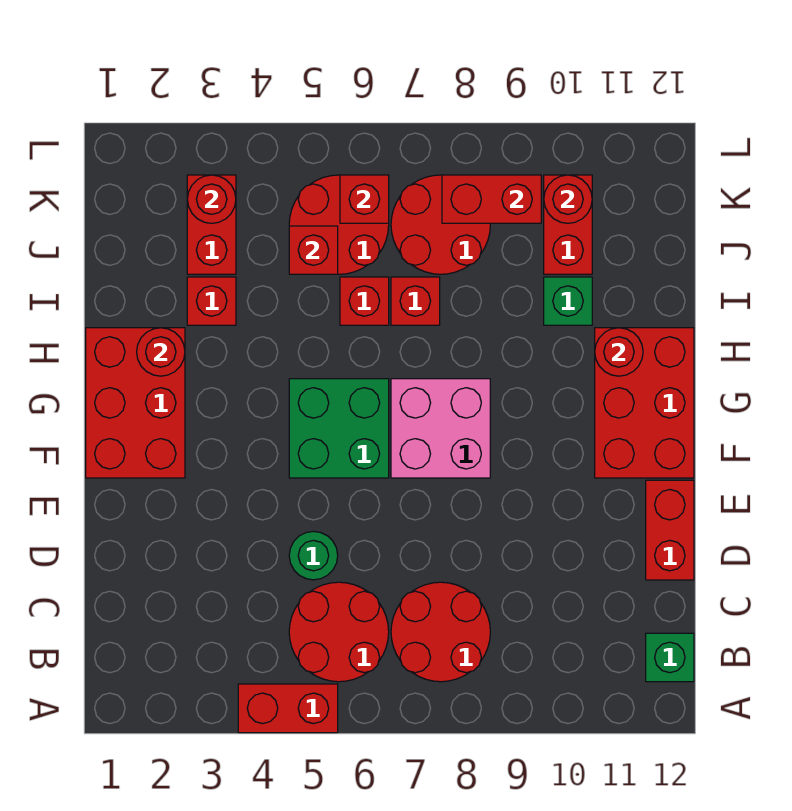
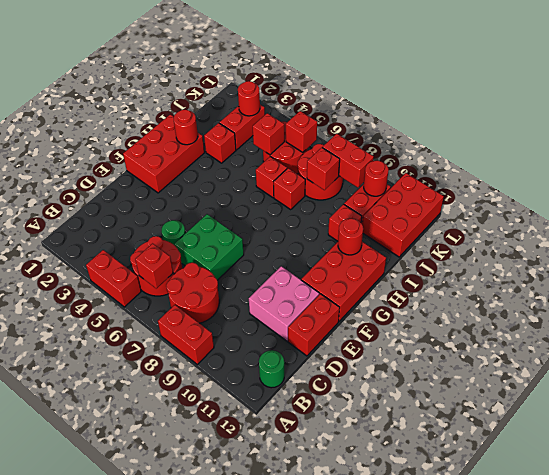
none -> red 1x2 brick [158,305,214,364]
none -> red 1x1 brick [135,244,173,288]
green 1x1 brick [646,633,694,682] -> green 1x1 round brick [259,350,284,388]
green 2x2 brick [289,379,389,478] -> green 2x2 brick moved to [174,214,244,280]
pink 2x2 brick [391,379,490,478] -> pink 2x2 brick moved to [249,266,319,341]
green 1x1 brick [544,277,592,325] -> red 1x1 brick [328,204,362,241]
none -> red 1x1 brick [307,148,340,190]
none -> red 2x3 brick [362,173,444,257]

